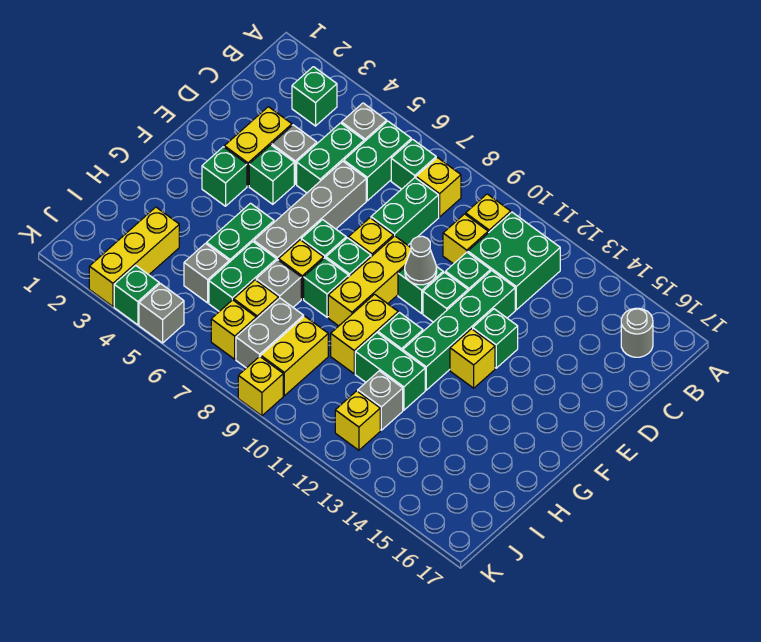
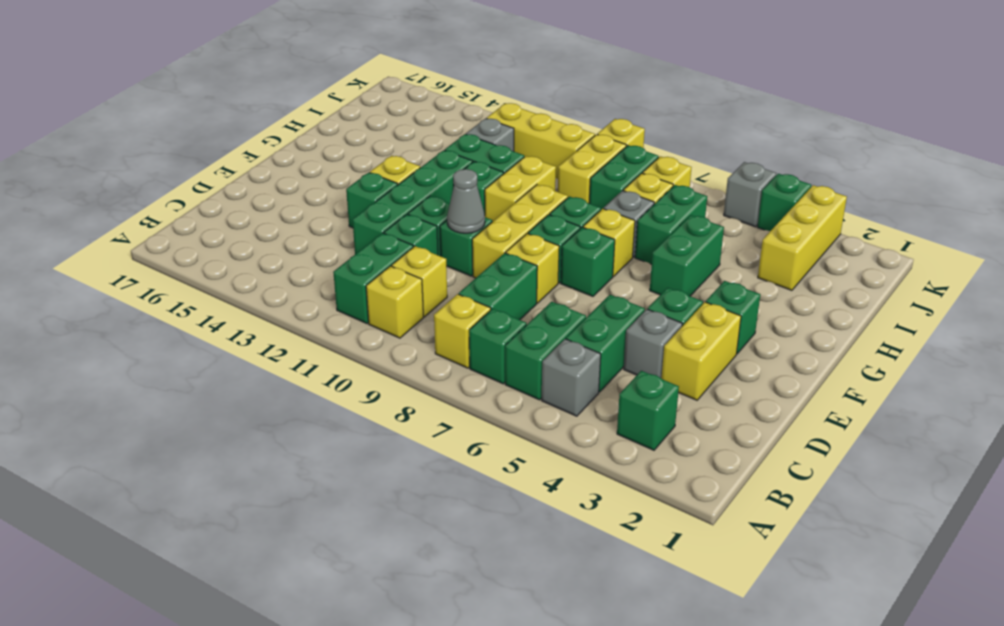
green 2x2 brick [468,212,560,310] -> green 1x2 brick [333,233,413,324]
grey 1x1 round brick [621,308,653,357] -> none
grey 1x4 brick [254,161,366,261] -> none
grey 1x1 brick [184,244,229,303] -> none
grey 1x2 brick [236,298,304,368] -> green 1x2 brick [589,145,659,210]
yellow 1x1 brick [335,391,380,450] -> yellow 1x3 brick [487,103,595,179]

